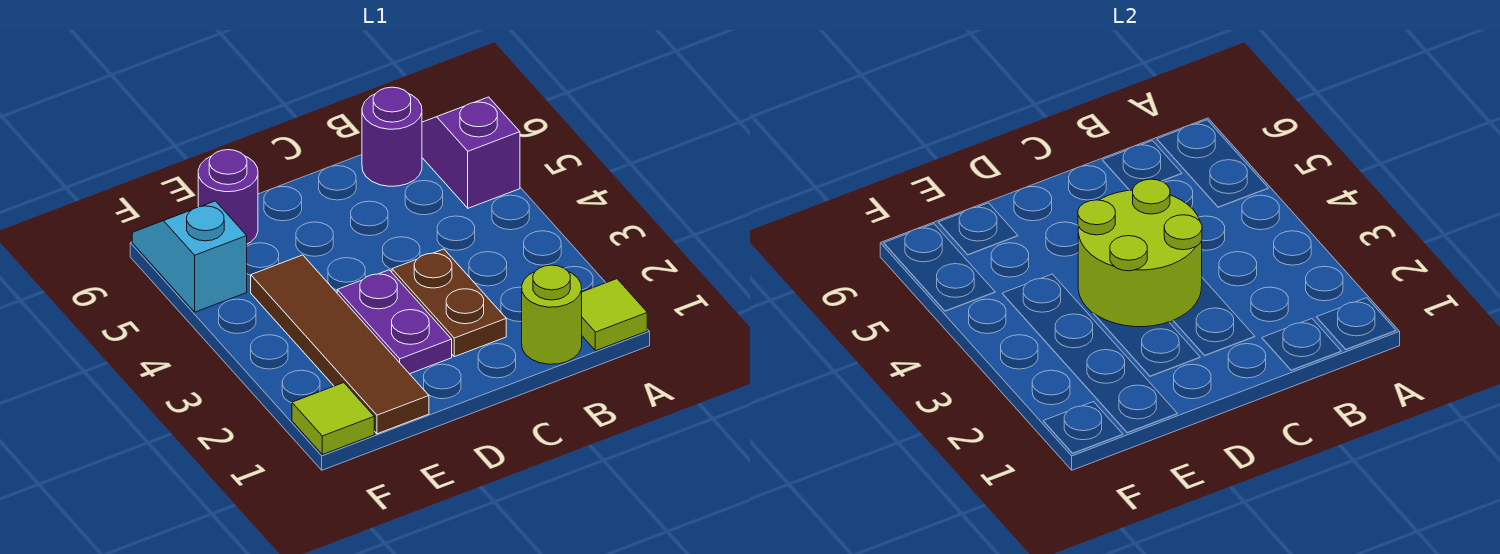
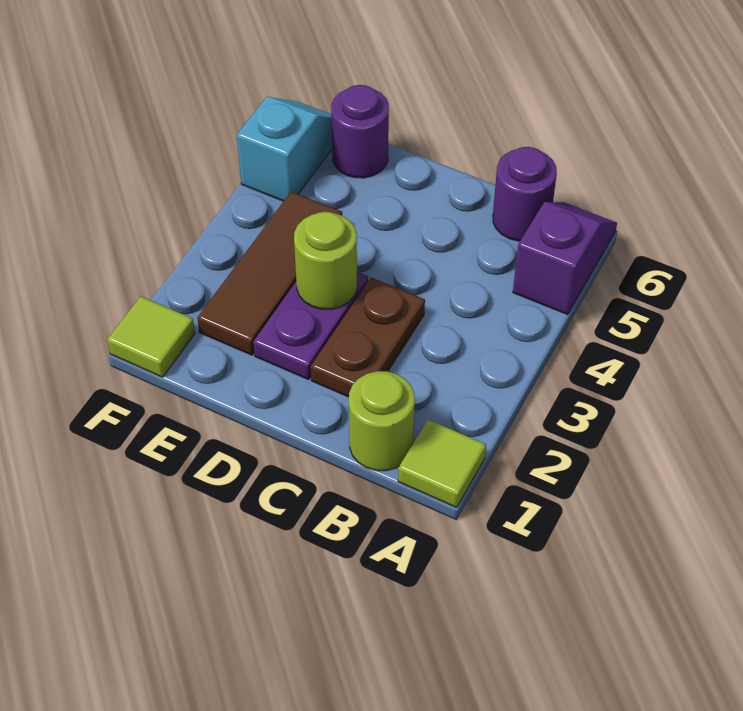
lime 2x2 round brick [1078,179,1202,327] -> lime 1x1 round brick [294,212,357,309]
brown 1x4 tile [251,255,429,434] -> brown 1x3 tile [197,192,342,355]

